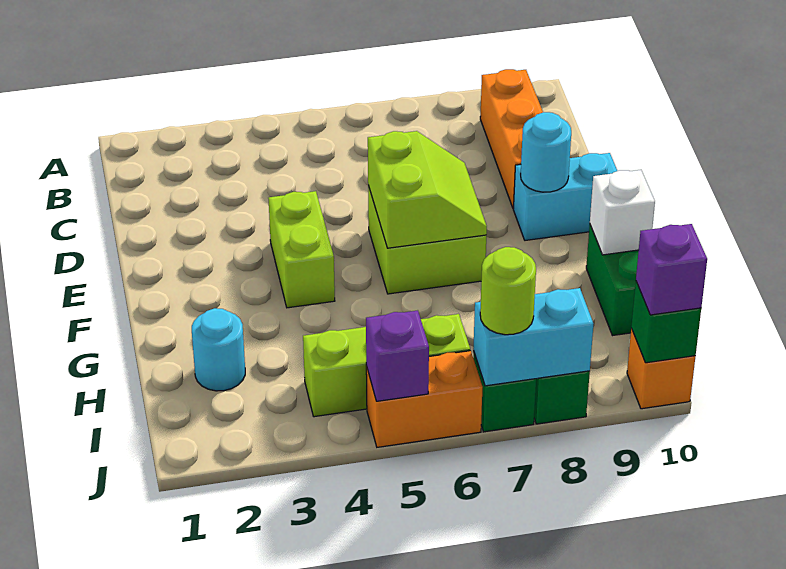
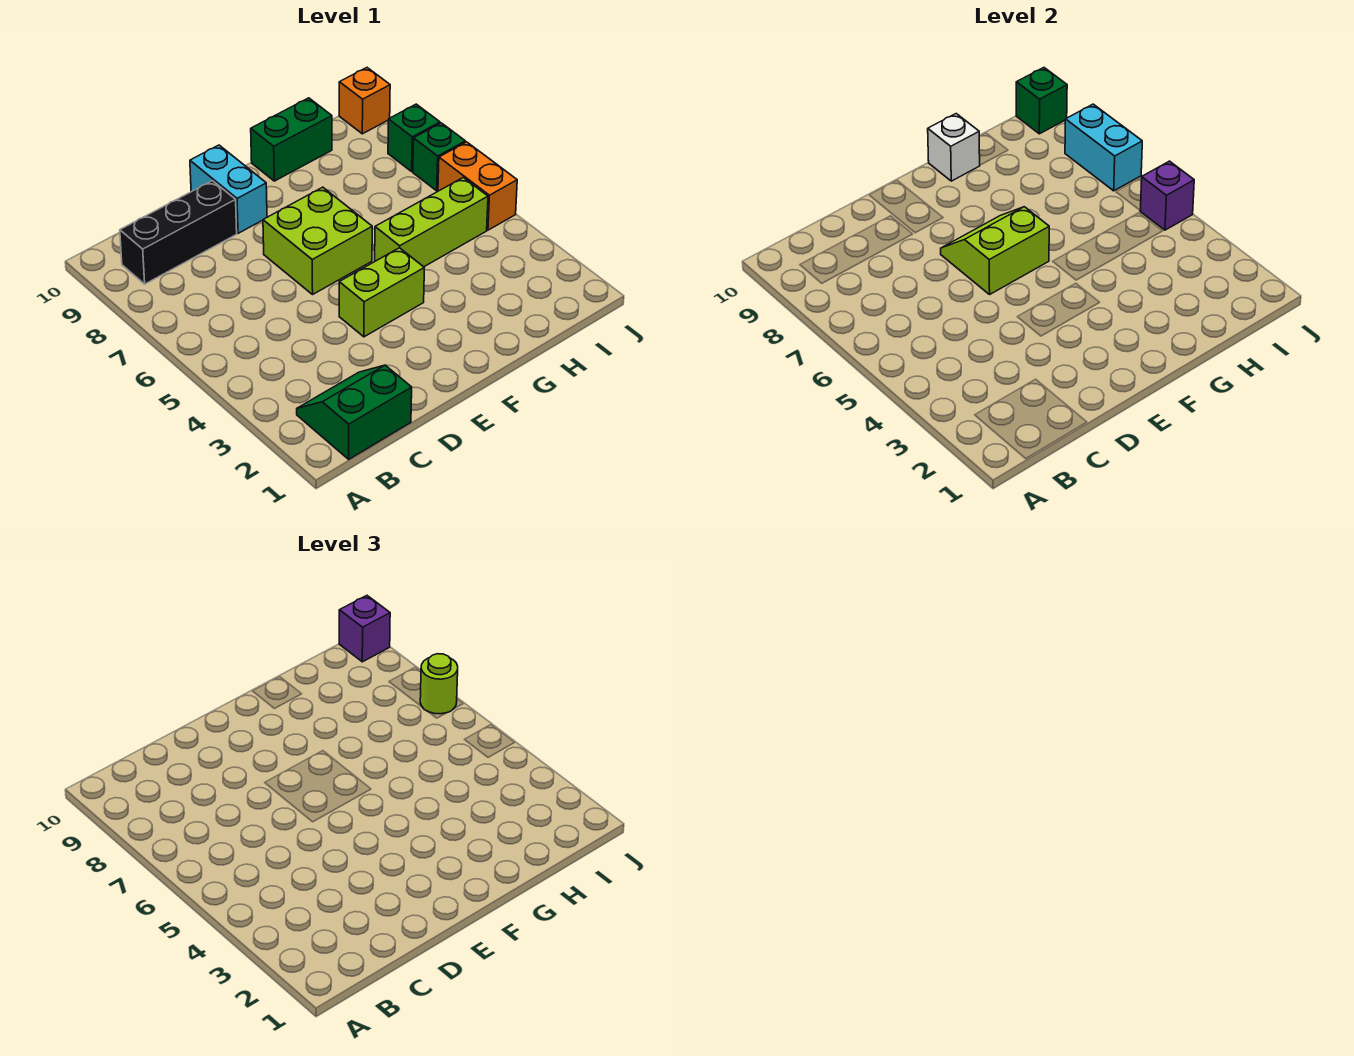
none -> green 2x2 slope [297,365,412,459]
orange 1x3 brick [480,69,543,209] -> black 1x3 brick [120,181,237,284]
cyan 1x1 round brick [521,112,571,192] -> none
cyan 1x1 round brick [192,308,245,391] -> none
lime 1x3 brick [303,314,470,417] -> lime 1x3 brick turned to [375,178,488,267]

